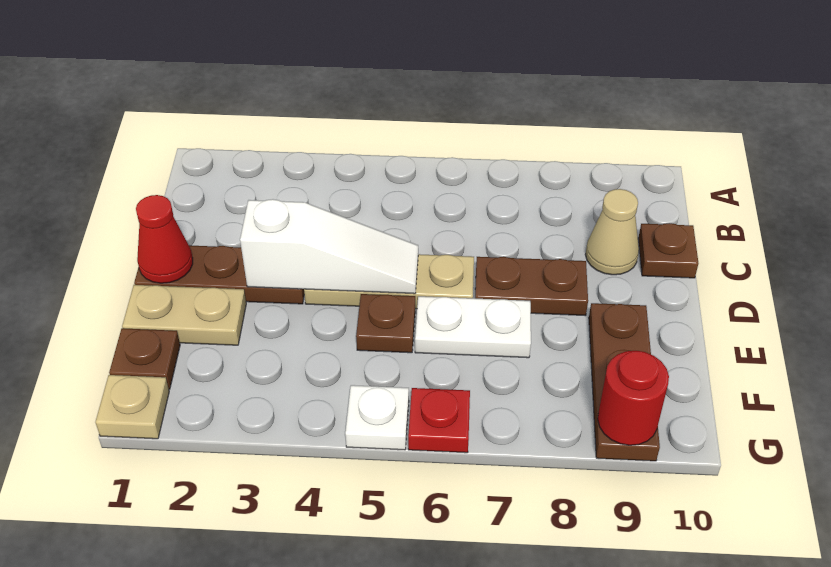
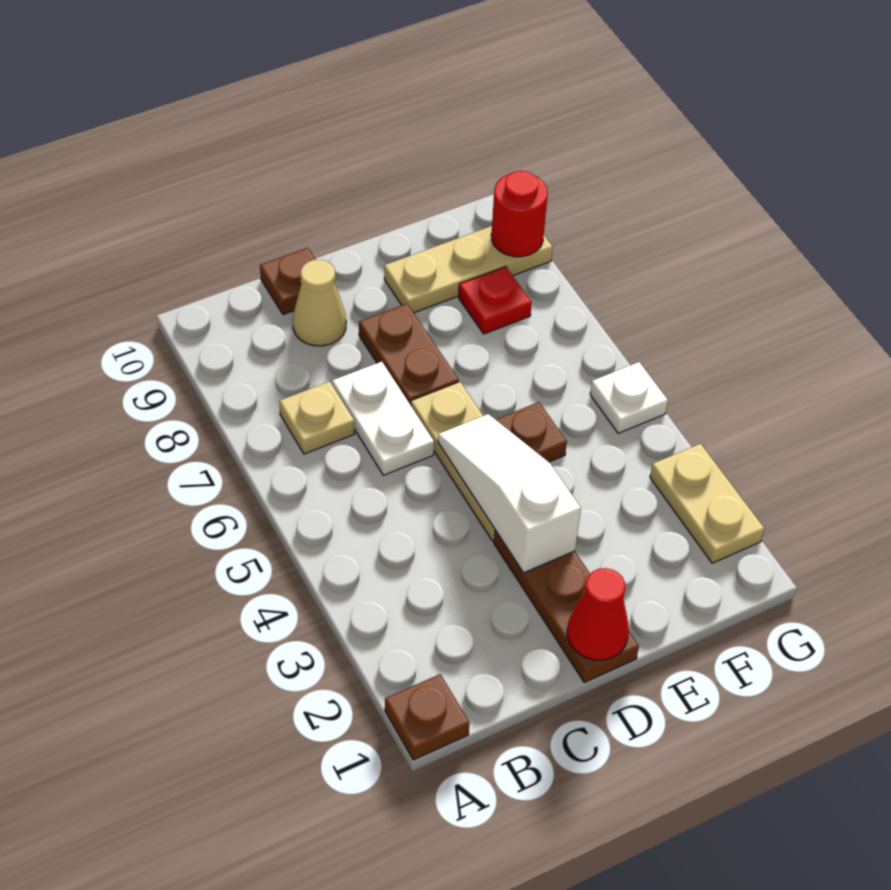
tan 1x2 plate [122,285,246,345] -> tan 1x2 plate moved to [650,444,764,563]
white 1x2 plate [415,296,531,358] -> white 1x2 plate moved to [332,362,434,475]
brown 1x3 plate [589,303,660,461] -> tan 1x3 plate [384,226,553,313]
brown 1x1 plate [109,328,180,389] -> brown 1x1 plate moved to [385,674,469,760]
tan 1x1 plate [95,375,169,439] -> tan 1x1 plate moved to [279,381,355,454]
red 1x1 plate [408,388,470,453] -> red 1x1 plate moved to [459,267,532,334]

